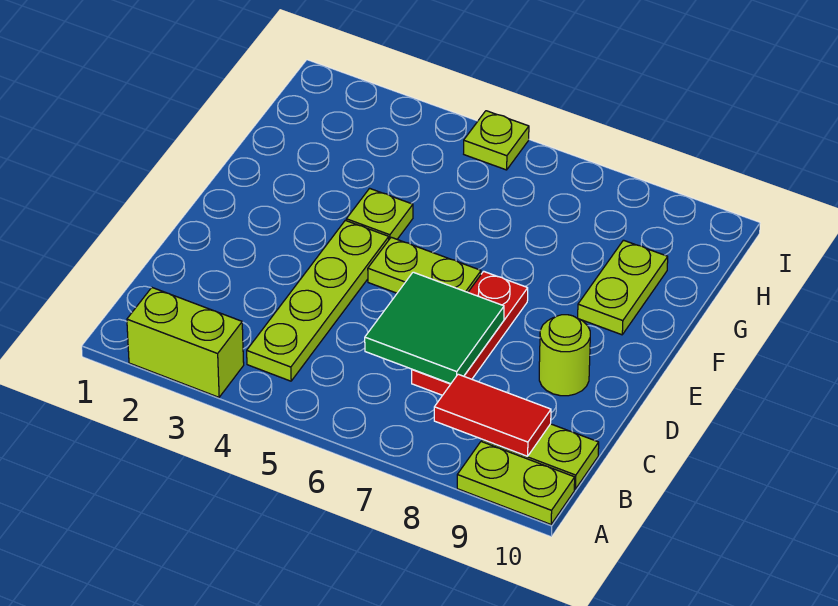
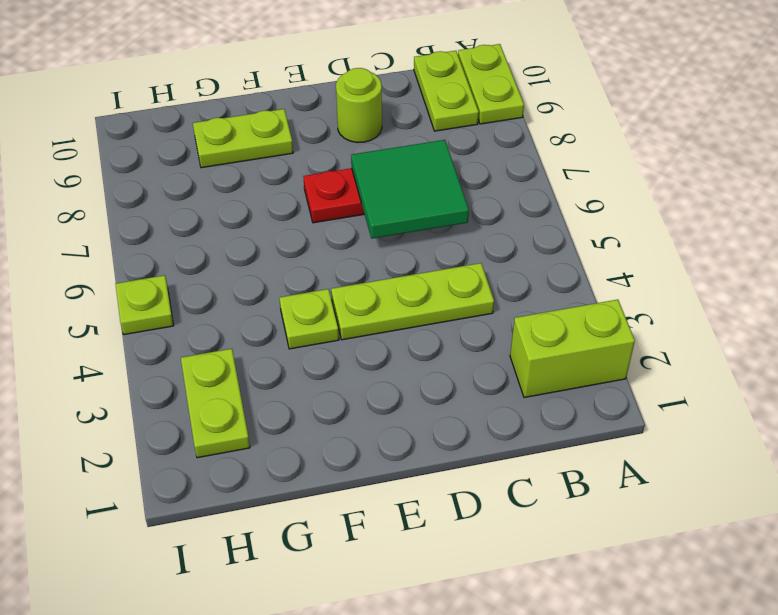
lime 1x2 brick [127,288,244,397] -> lime 1x2 brick turned to [510,300,635,398]
lime 1x4 plate [247,220,389,381] -> lime 1x3 plate [331,263,494,340]
red 1x2 tile [434,374,551,456] -> none
lime 1x2 plate [368,237,481,293] -> lime 1x2 plate moved to [181,349,250,458]

